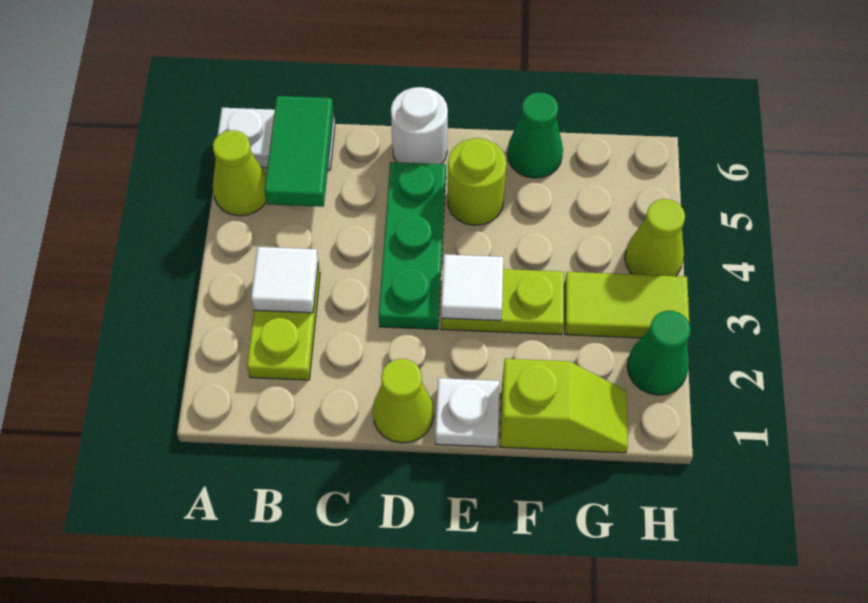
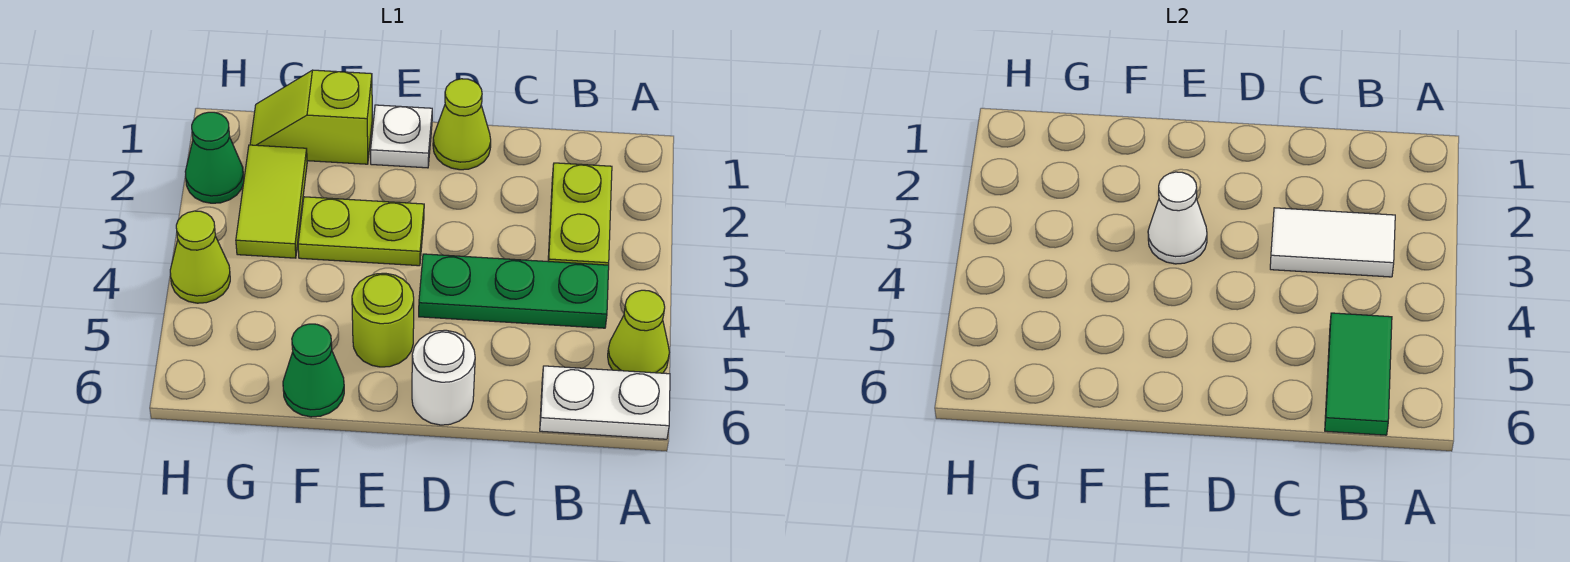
white 1x1 tile [251,247,318,313] -> white 1x2 tile [1270,208,1395,277]
green 1x3 plate [379,162,446,329] -> green 1x3 plate turned to [419,254,609,328]
white 1x1 tile [441,254,503,321] -> white 1x1 cone [1148,172,1207,264]
lime 1x2 tile [565,272,689,338] -> lime 1x2 tile turned to [236,145,307,258]

